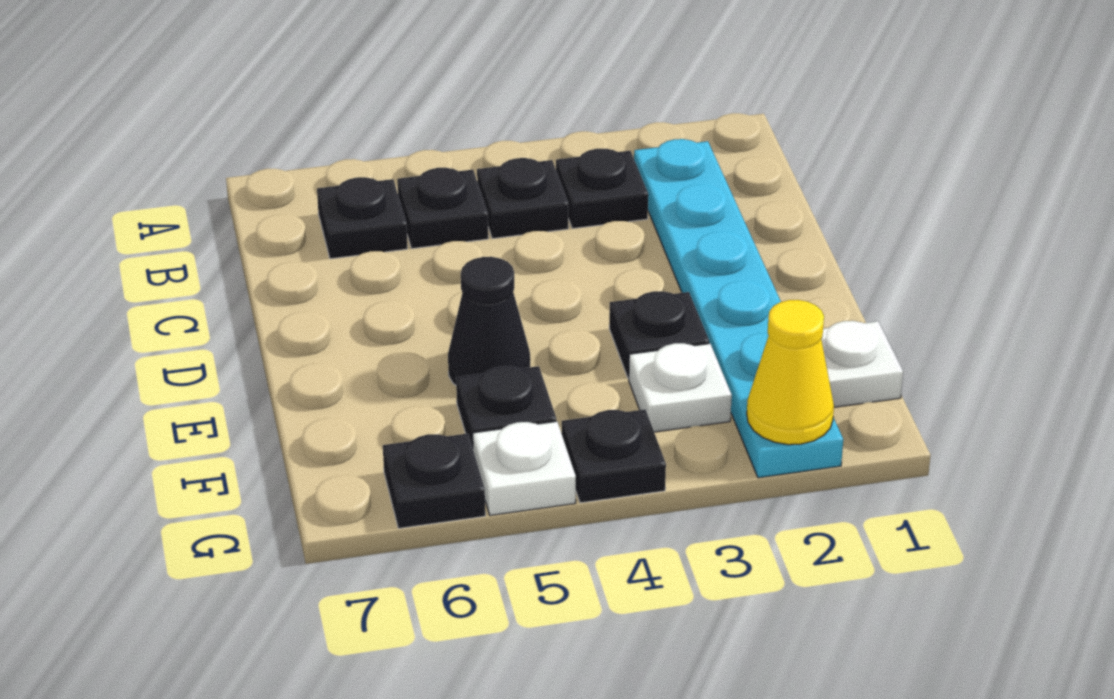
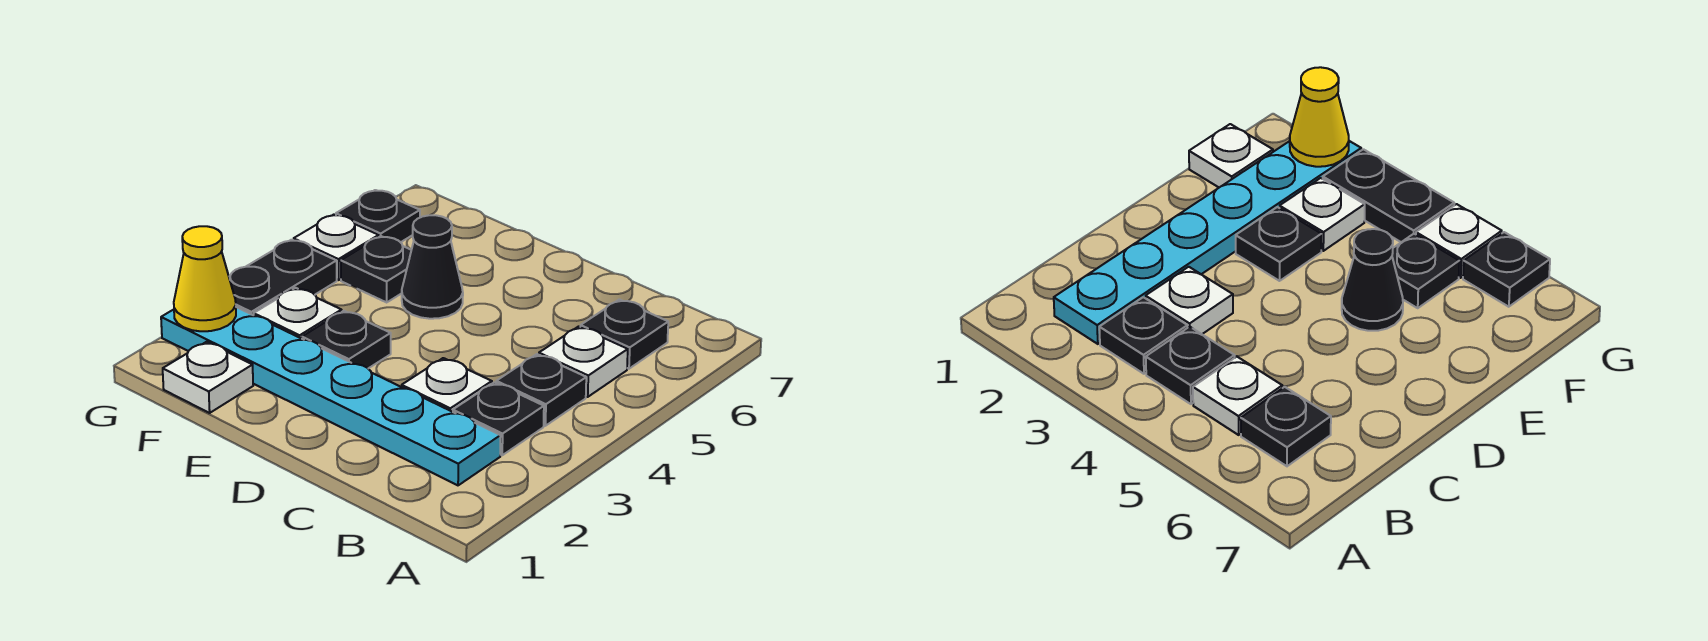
black 1x1 plate [397,168,488,249] -> white 1x1 plate [539,327,628,397]
none -> white 1x1 plate [402,358,492,412]
black 1x1 plate [562,410,666,503] -> black 1x2 plate [229,240,337,315]

